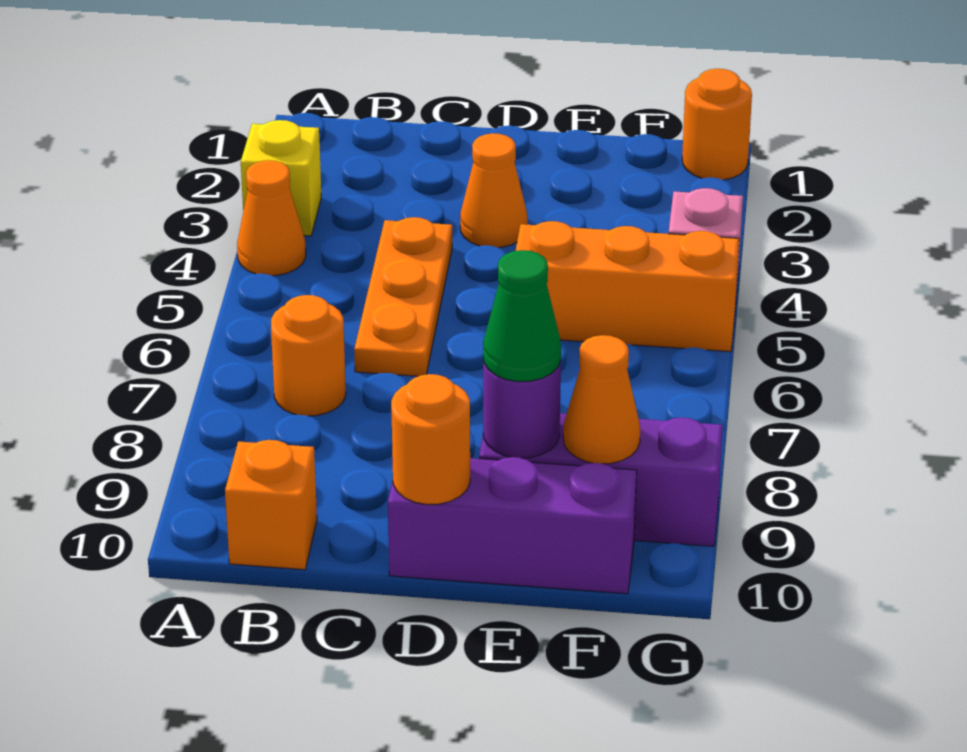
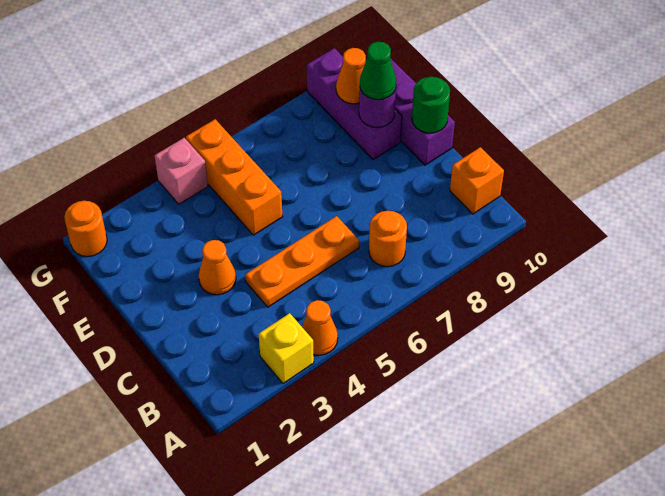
orange 1x1 round brick [391,374,470,505] -> green 1x1 round brick [412,77,450,133]

